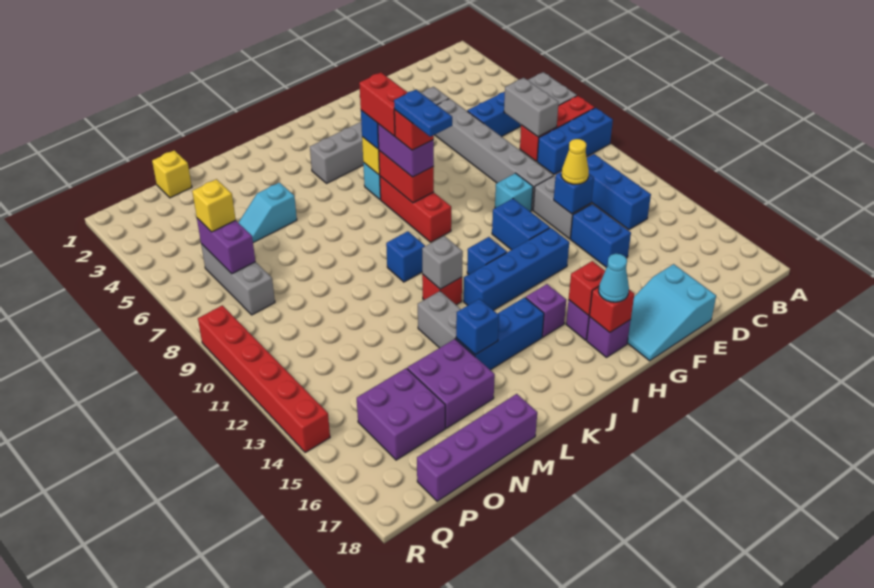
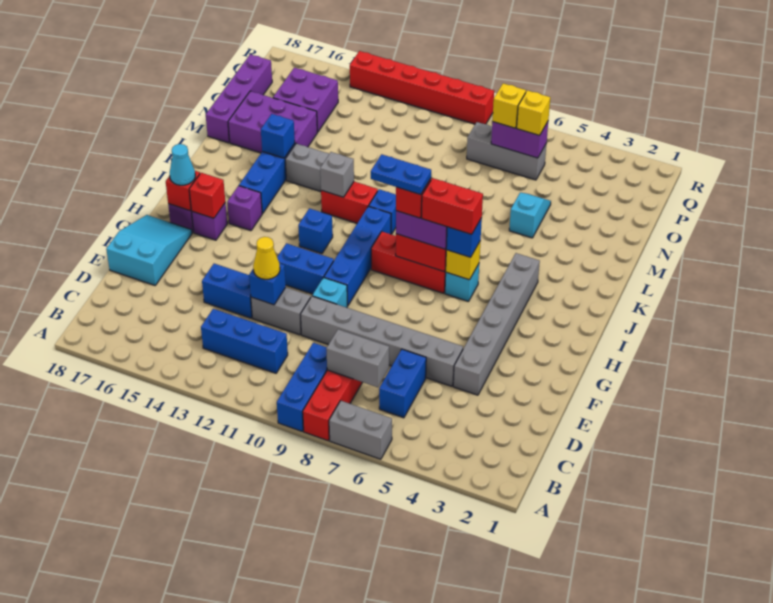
blue 1x4 brick [464,228,569,310] -> blue 1x4 brick moved to [324,206,391,306]
red 1x1 brick [422,274,462,305] -> red 1x2 brick [321,182,378,223]
purple 2x2 brick [407,339,495,428] -> purple 2x3 brick [228,91,317,153]
yellow 1x1 brick [152,150,192,198] -> yellow 1x1 brick moved to [492,83,526,128]

